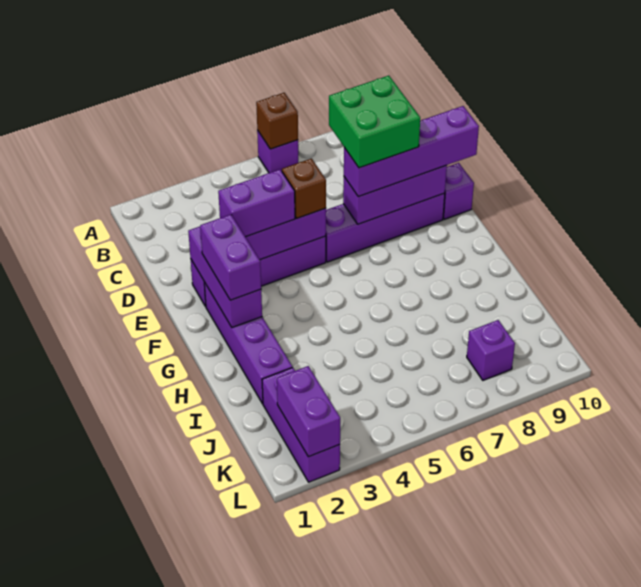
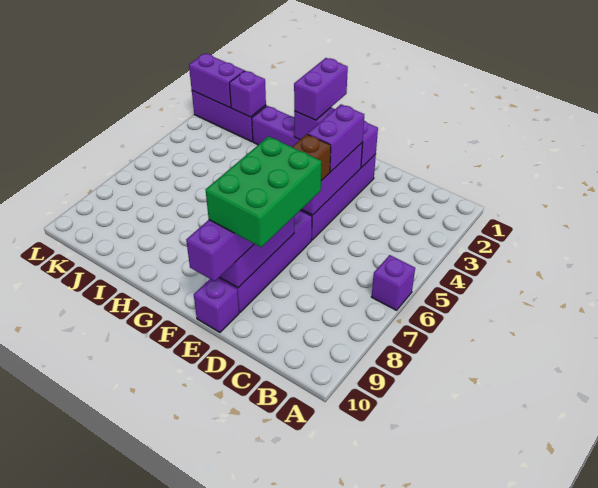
brown 1x1 brick [256,93,298,149] -> none
green 2x2 brick [329,76,420,168] -> green 2x3 brick [206,136,321,247]
purple 1x2 brick [200,215,261,300] -> purple 1x2 brick turned to [294,58,348,120]
purple 1x1 brick [467,320,515,380] -> purple 1x1 brick moved to [229,71,266,117]

